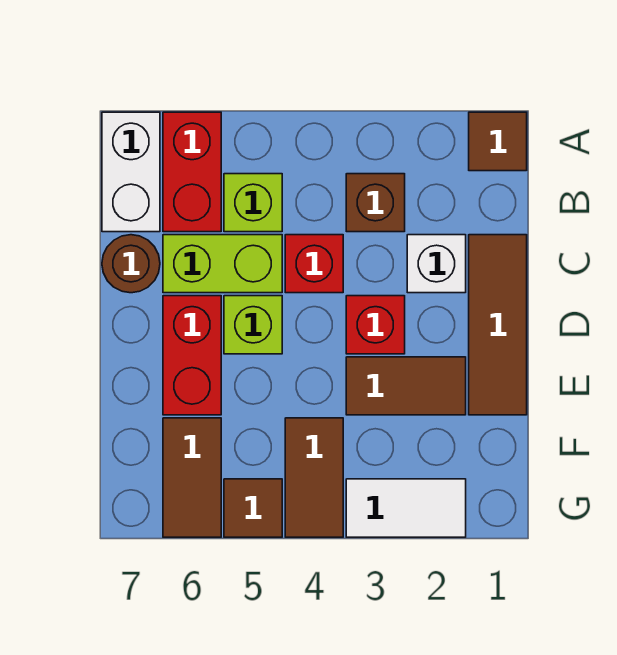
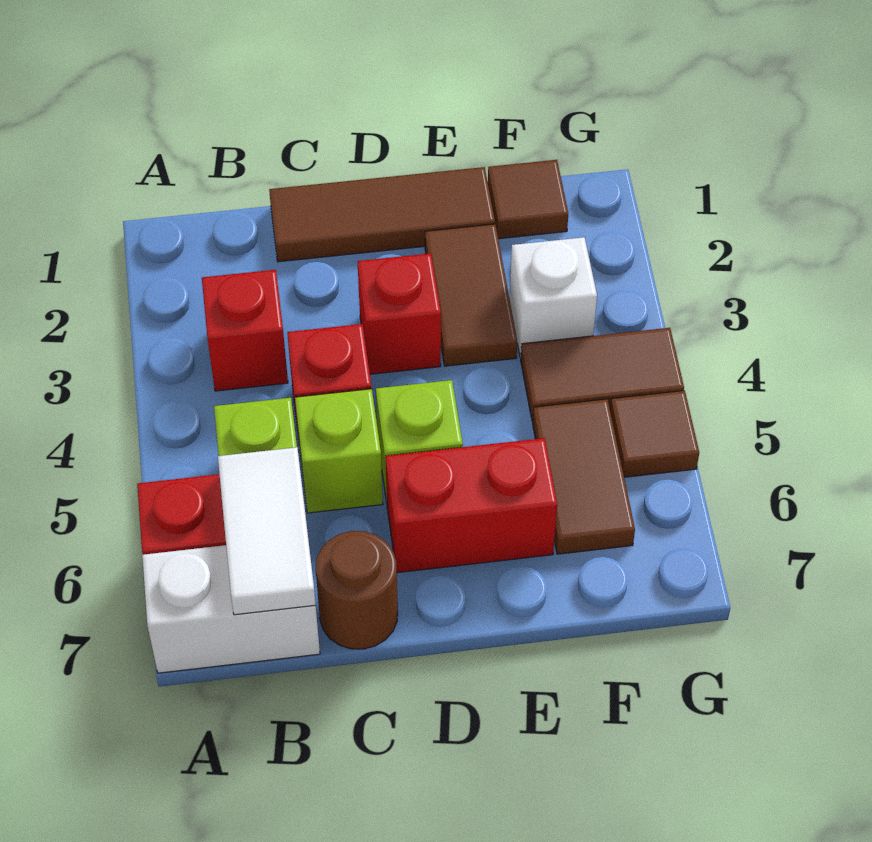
brown 1x1 tile [469,112,527,171] -> brown 1x1 tile moved to [488,160,568,239]
brown 1x1 brick [346,174,405,232] -> red 1x1 brick [202,270,288,391]
white 1x1 brick [407,235,466,293] -> white 1x1 brick moved to [509,237,597,358]
lime 1x2 brick [163,235,282,293] -> lime 1x1 brick [295,389,383,513]
brown 1x2 tile [163,418,221,537] -> brown 1x2 tile turned to [533,399,635,554]
white 1x2 tile [346,479,466,537] -> white 1x2 tile moved to [218,447,316,615]

